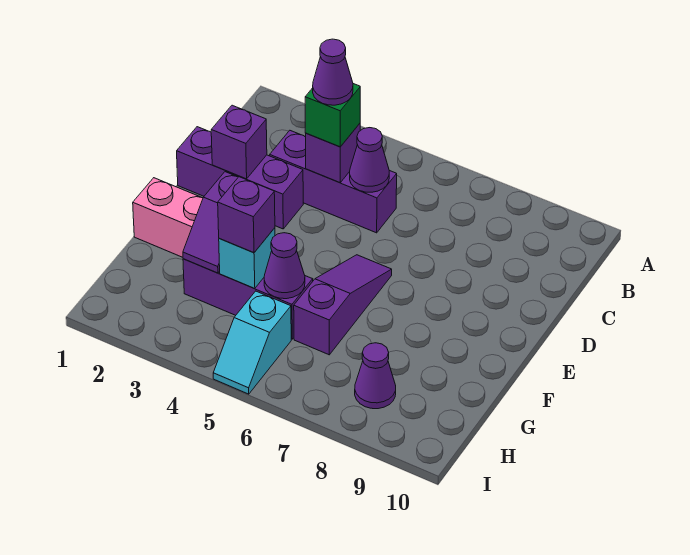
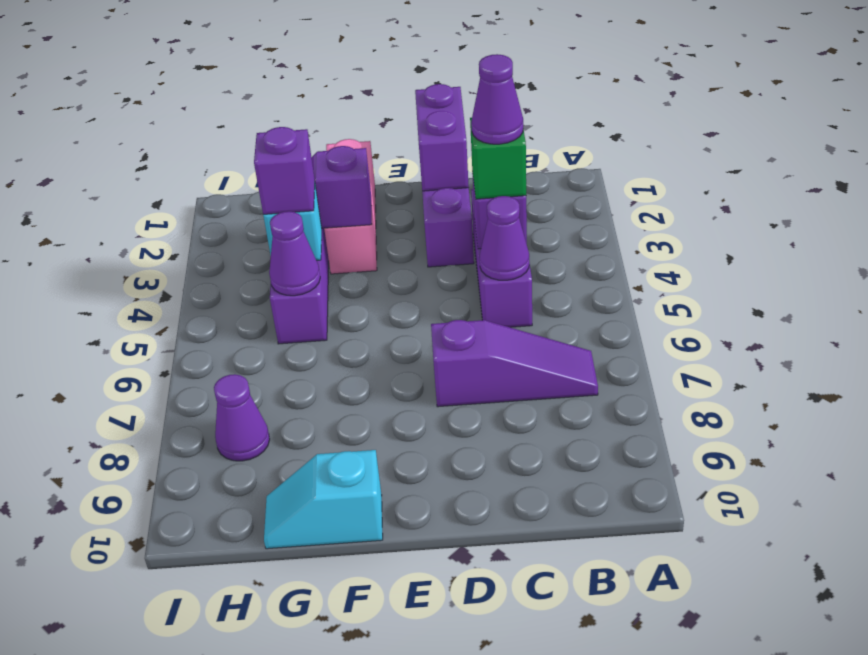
purple 1x1 brick [211,105,267,179] -> purple 1x2 brick [415,84,469,191]
purple 1x3 slope [294,255,392,355] -> purple 1x3 slope moved to [431,320,598,407]
cyan 1x2 slope [213,291,291,394] -> cyan 1x2 slope moved to [264,450,383,549]

